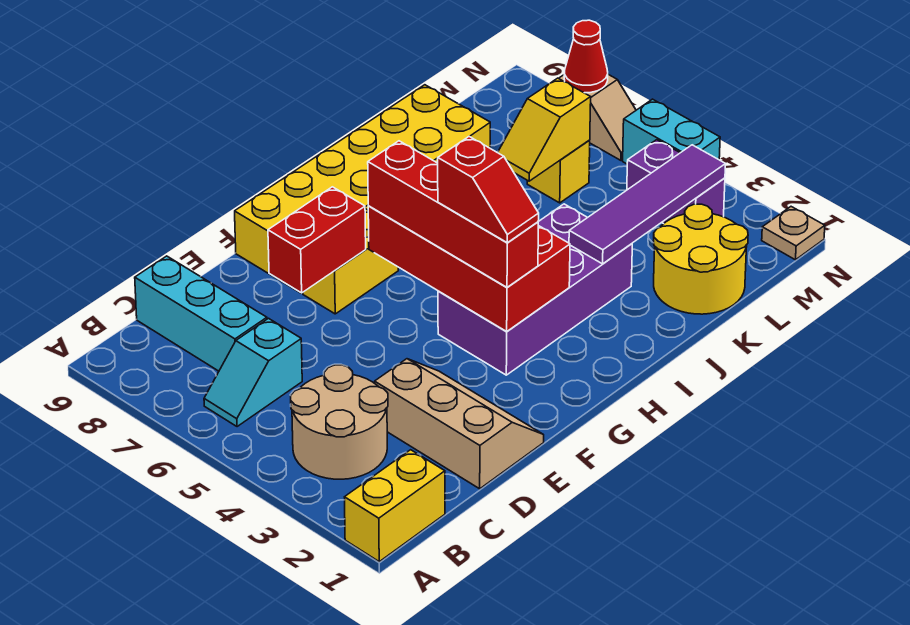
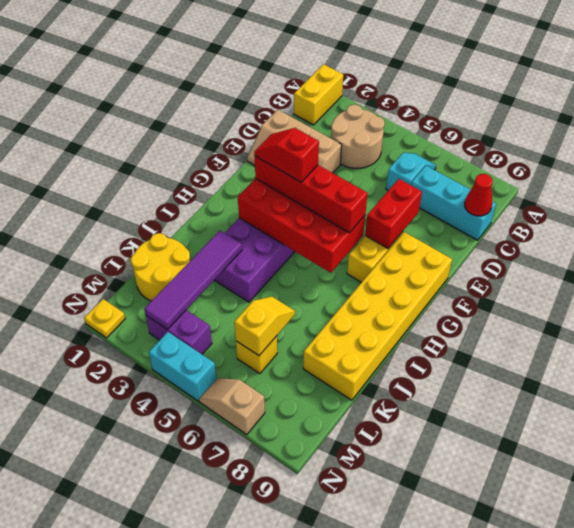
tan 1x1 plate [762,207,825,260] -> yellow 1x1 plate [84,299,125,338]
red 1x1 cone [564,20,608,93] -> red 1x1 cone moved to [465,174,493,216]

